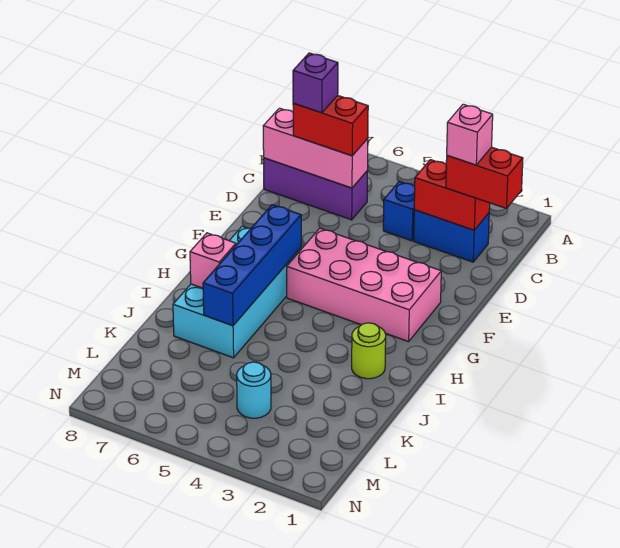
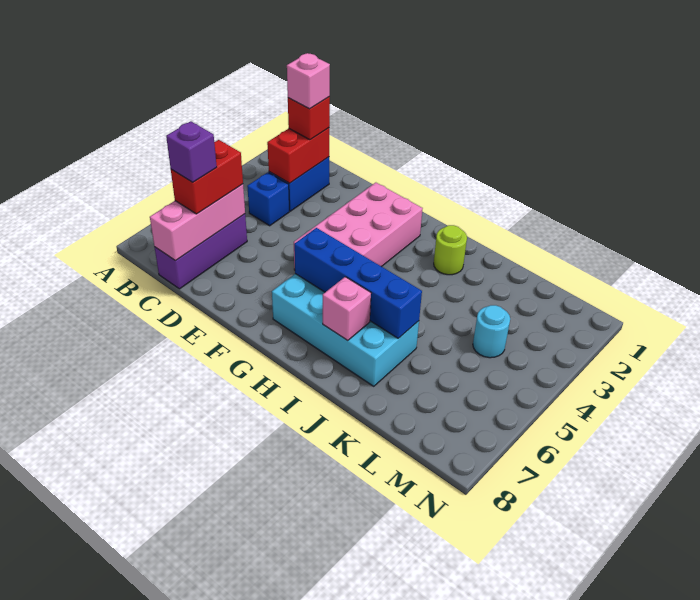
red 1x2 brick [446,147,523,209] -> red 1x1 brick [288,97,330,140]

